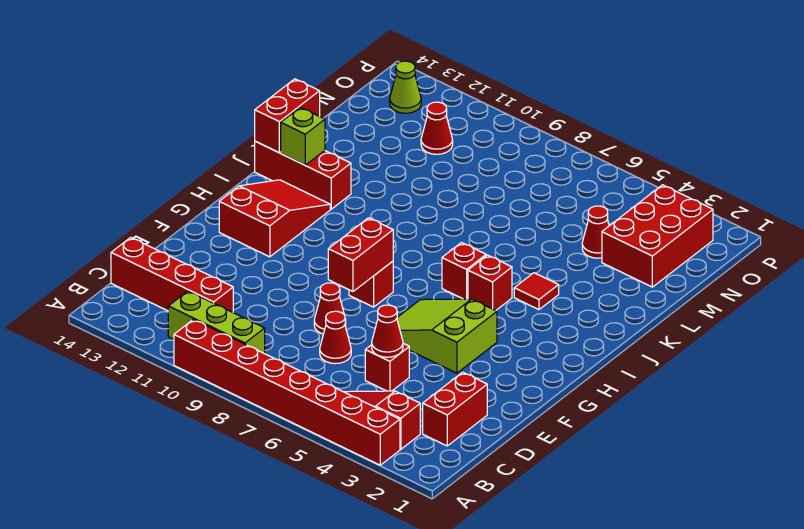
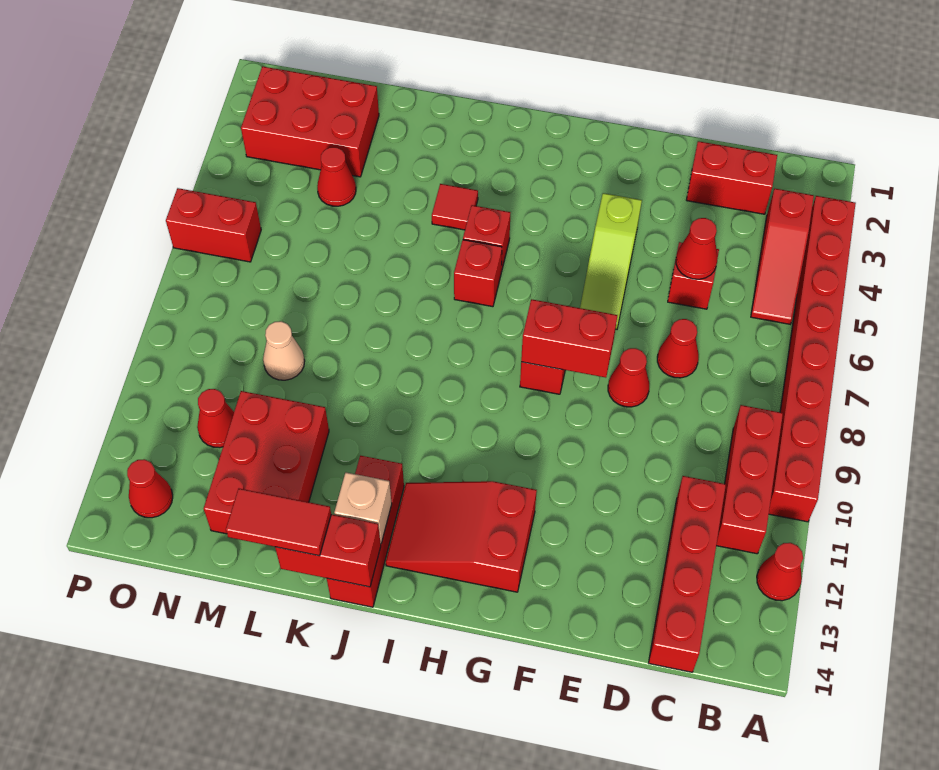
none -> red 1x1 cone [757,543,803,601]
lime 1x3 brick [168,291,265,354] -> red 1x3 brick [716,405,783,554]
lime 2x3 slope [397,299,497,373] -> lime 1x3 slope [580,193,642,329]
lime 1x1 brick [281,107,325,165] -> tan 1x1 brick [334,472,392,543]
none -> red 1x2 tile [226,489,331,556]
none -> red 2x3 brick [204,391,329,534]
none -> tan 1x1 cone [263,321,305,380]
none -> red 1x2 brick [166,188,261,262]
lime 1x1 cone [390,61,421,113] -> red 1x1 cone [127,459,173,518]

